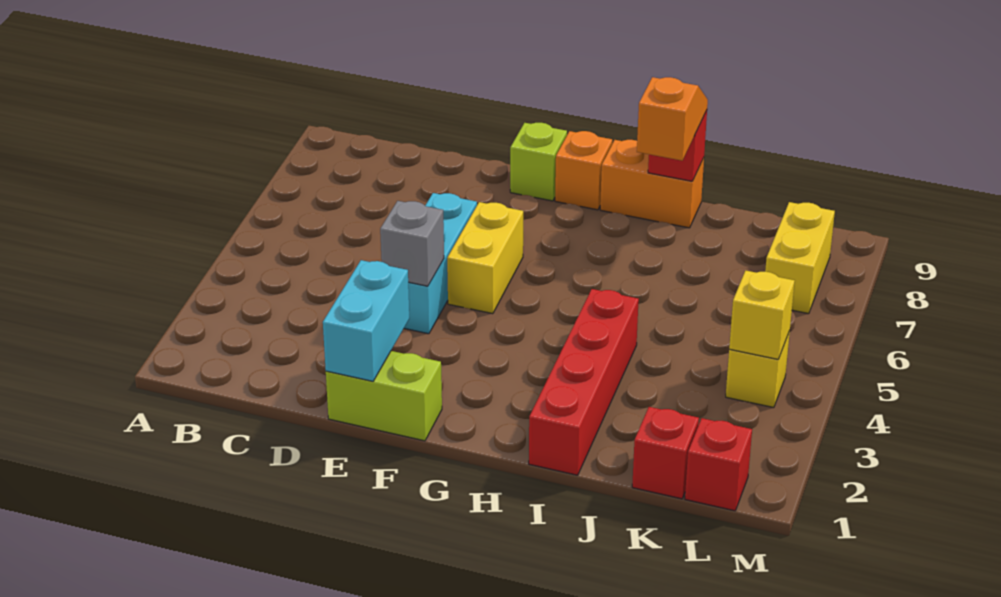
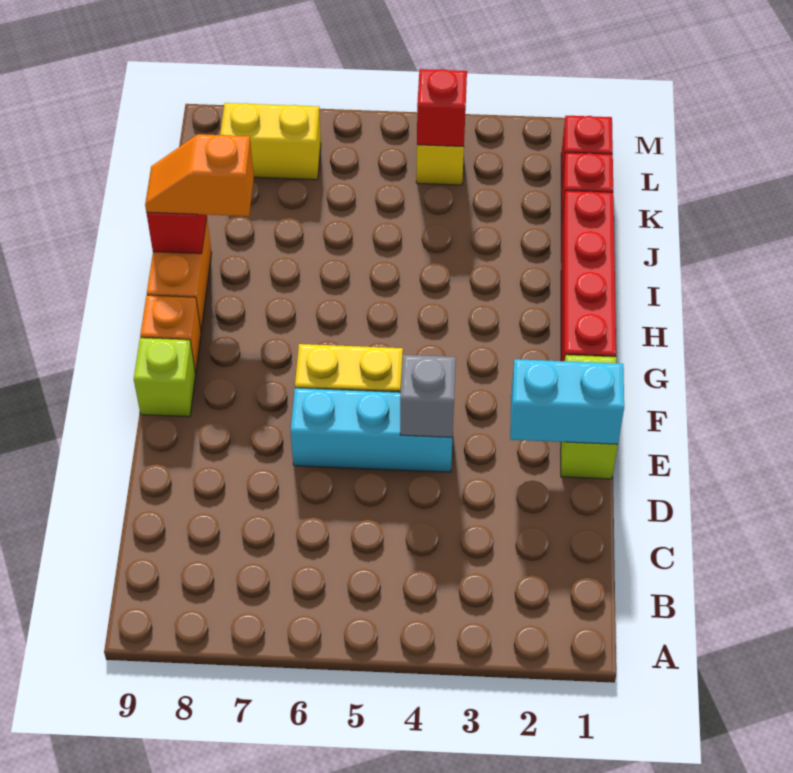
red 1x4 brick [529,289,639,475] -> red 1x4 brick turned to [561,191,616,361]
yellow 1x1 brick [729,270,795,359] -> red 1x1 brick [417,69,467,147]

